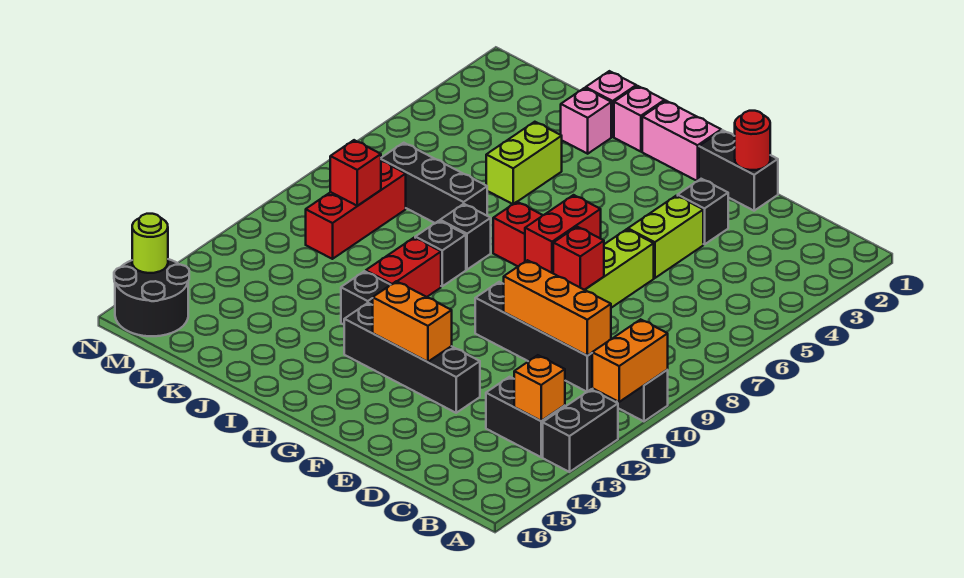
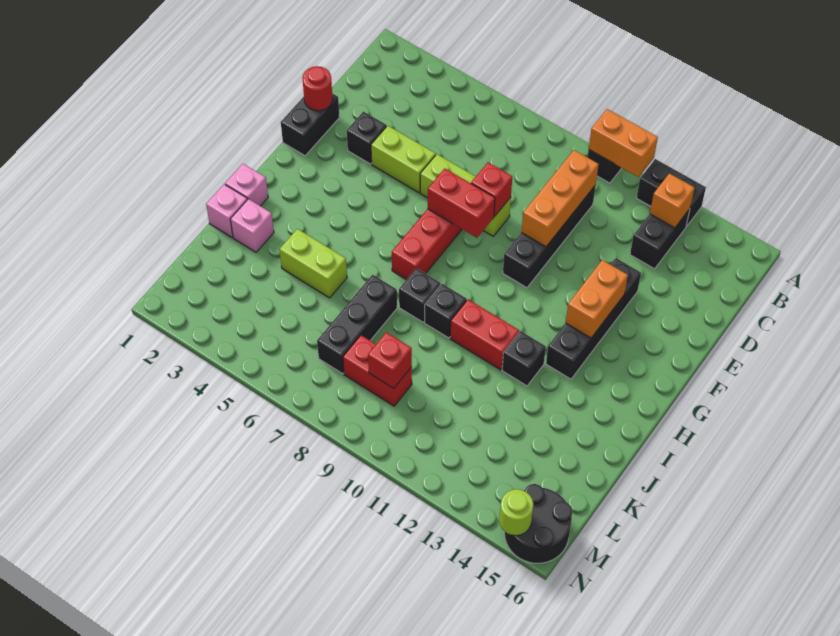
pink 1x2 brick [642,101,721,181] -> none
red 1x3 brick [306,161,406,259] -> red 1x2 brick [343,335,412,406]

